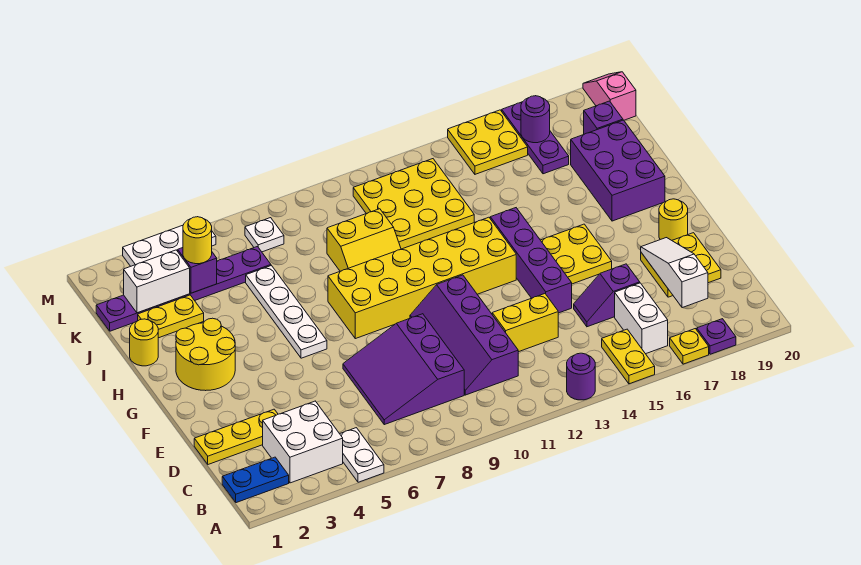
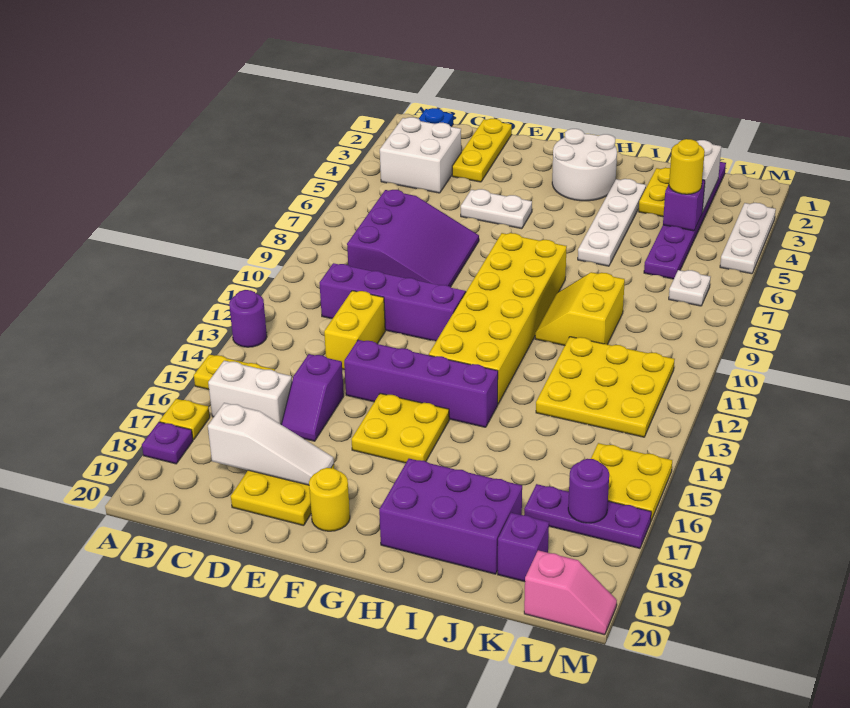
white 1x2 plate [340,428,384,482] -> white 1x2 plate moved to [461,189,532,229]
purple 3x3 slope [343,314,464,425] -> purple 3x3 slope turned to [347,190,479,287]
purple 1x2 slope [574,264,640,327] -> purple 1x2 slope turned to [281,354,344,441]
yellow 2x2 round brick [176,318,235,391] -> white 2x2 round brick [552,129,617,201]
white 1x4 plate [246,266,327,358] -> white 1x4 plate turned to [578,179,646,266]
yellow 1x1 round brick [130,319,158,366] -> none

